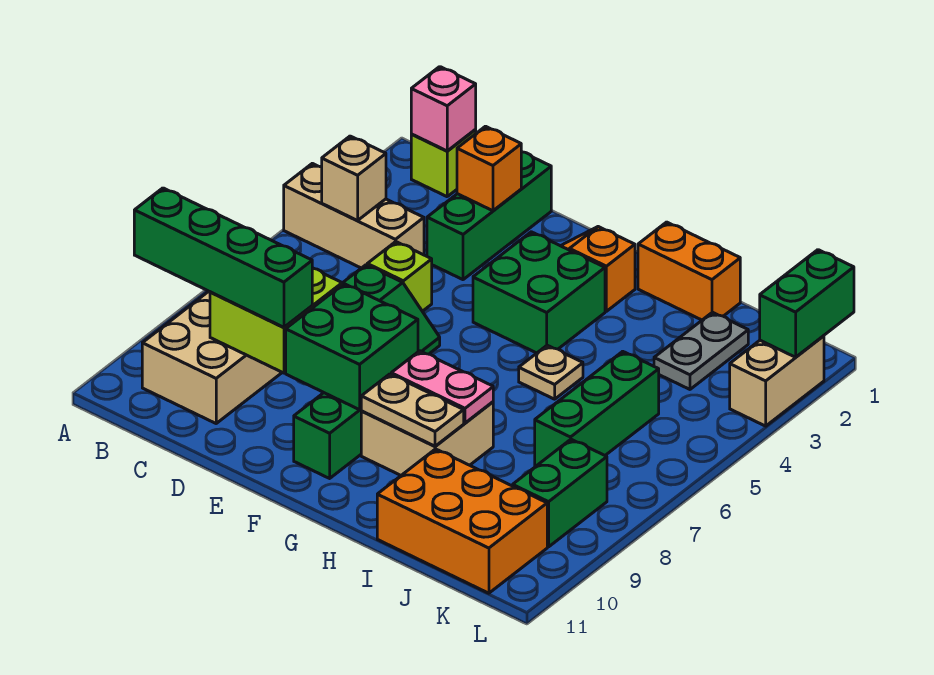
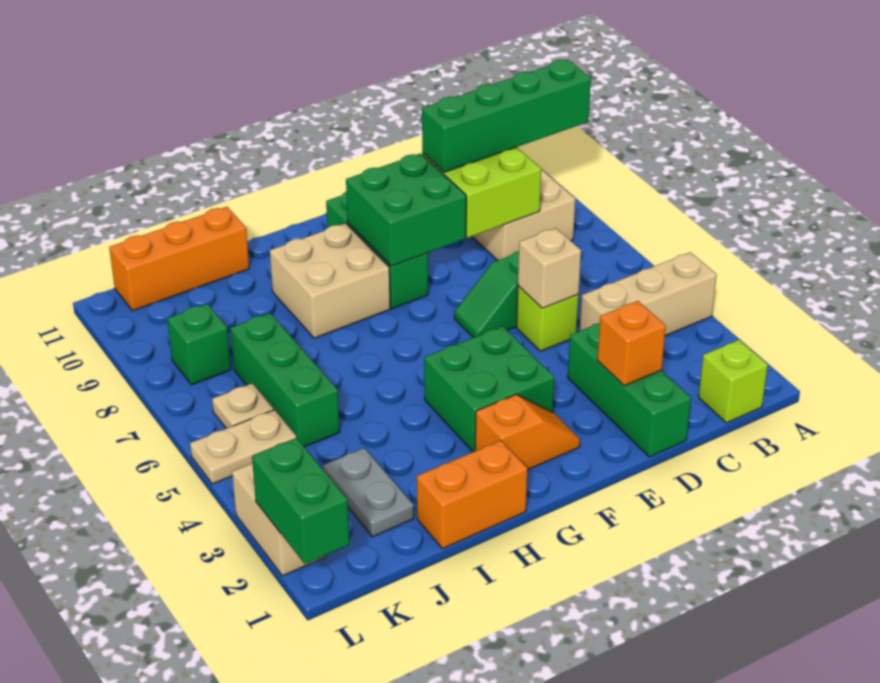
pink 1x1 brick [411,67,476,151] -> none
tan 1x1 brick [322,136,386,220] -> tan 1x1 brick moved to [518,228,581,308]
pink 1x2 plate [391,351,493,423] -> none
tan 1x2 plate [361,374,464,446] -> tan 1x2 plate moved to [190,410,297,484]
tan 1x1 plate [519,345,583,399] -> tan 1x1 plate moved to [212,383,274,429]
orange 2x3 brick [377,449,547,593] -> orange 1x3 brick [109,207,249,311]
green 1x2 brick [513,439,607,547] -> green 1x1 brick [167,304,231,385]

